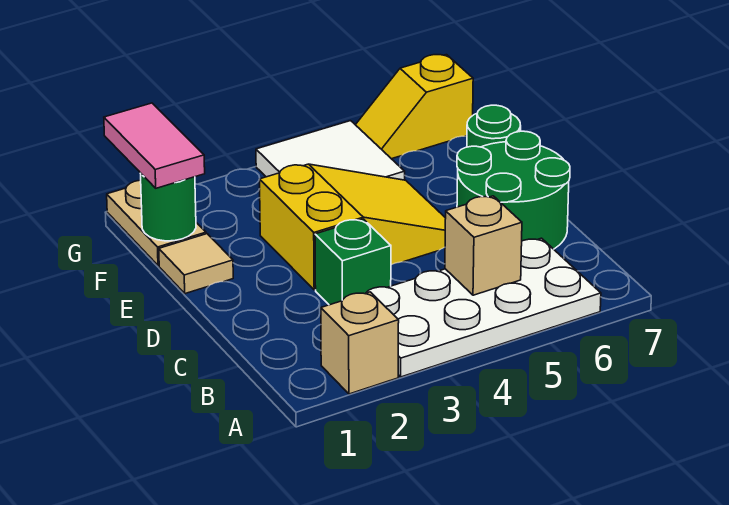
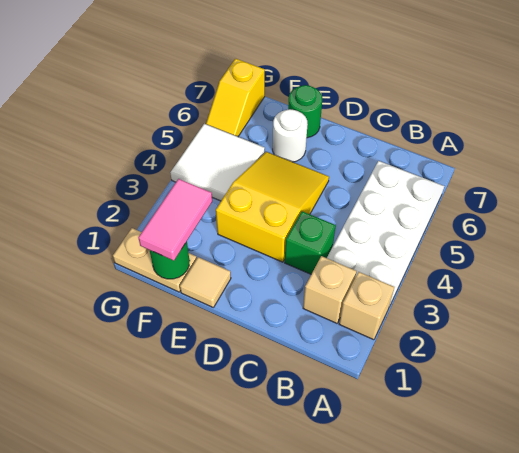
tan 1x1 brick [445,196,522,295] -> tan 1x1 brick moved to [303,256,356,323]
green 2x2 round brick [457,131,570,249] -> none
none -> white 1x1 round brick [273,109,308,162]
pink 1x2 tile [104,103,205,188] -> pink 1x2 tile turned to [138,179,212,261]

